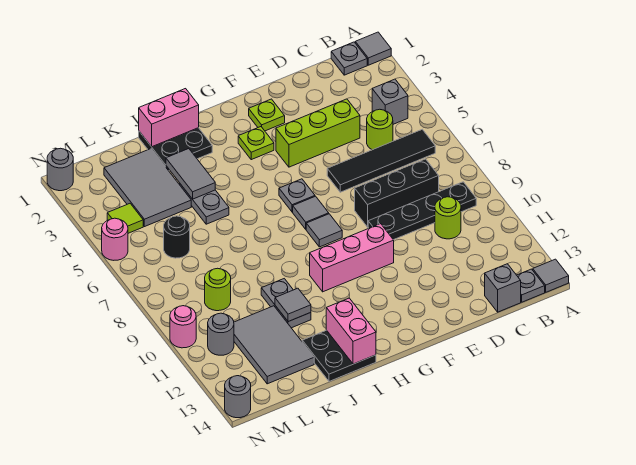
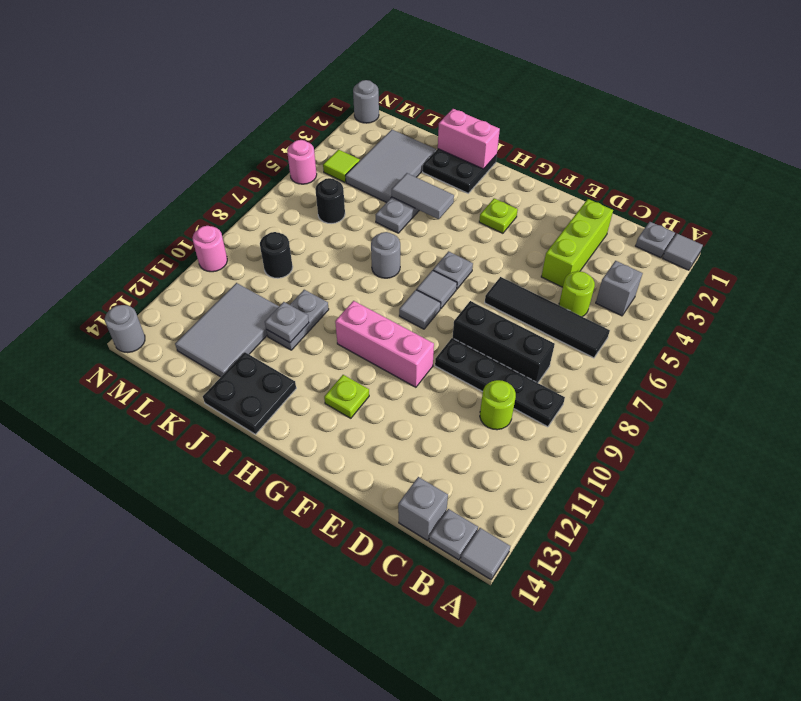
lime 1x3 brick [276,99,360,167] -> lime 1x3 brick turned to [541,199,613,287]
lime 1x1 plate [249,99,285,131] -> lime 1x1 plate moved to [324,375,369,418]
pink 1x2 brick [326,298,376,364] -> none
grey 1x2 tile [166,149,215,199] -> grey 1x2 tile turned to [392,173,454,219]
grey 1x1 tile [275,288,311,322] -> grey 1x1 plate [265,302,309,343]
lime 1x1 round brick [205,268,231,311] -> black 1x1 round brick [260,232,293,278]
grey 1x1 round brick [208,313,234,355] -> grey 1x1 round brick moved to [371,232,400,278]

